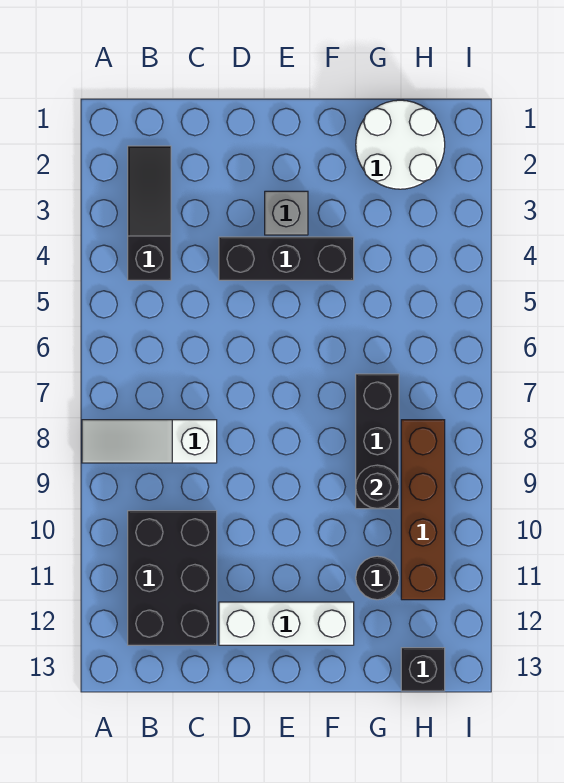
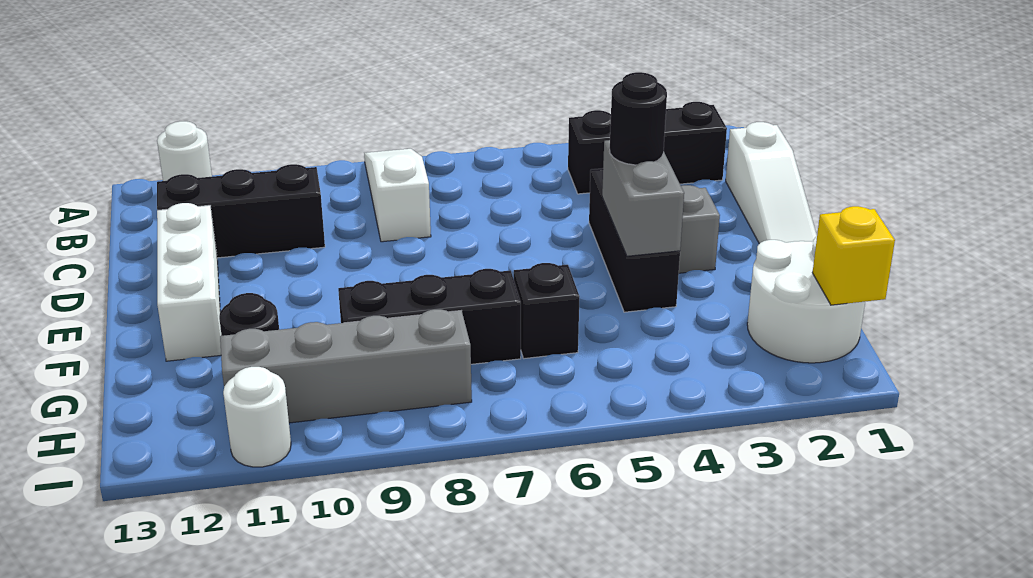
none -> white 1x1 round brick [157,121,212,181]
black 1x3 slope [128,146,171,280] -> black 1x3 brick [568,102,727,194]
black 2x3 brick [128,511,217,645] -> black 1x3 brick [157,164,325,258]
none -> white 1x3 slope [726,122,817,244]
none -> grey 1x2 brick [602,140,684,256]
black 1x1 round brick [356,465,399,509] -> black 1x1 round brick moved to [610,72,667,165]
none -> yellow 1x1 brick [812,206,895,305]
brown 1x4 brick [401,420,445,600] -> grey 1x4 brick [220,309,472,423]
black 1x1 brick [401,648,445,691] -> black 1x1 brick moved to [514,263,580,359]
none -> white 1x1 round brick [223,367,291,467]

